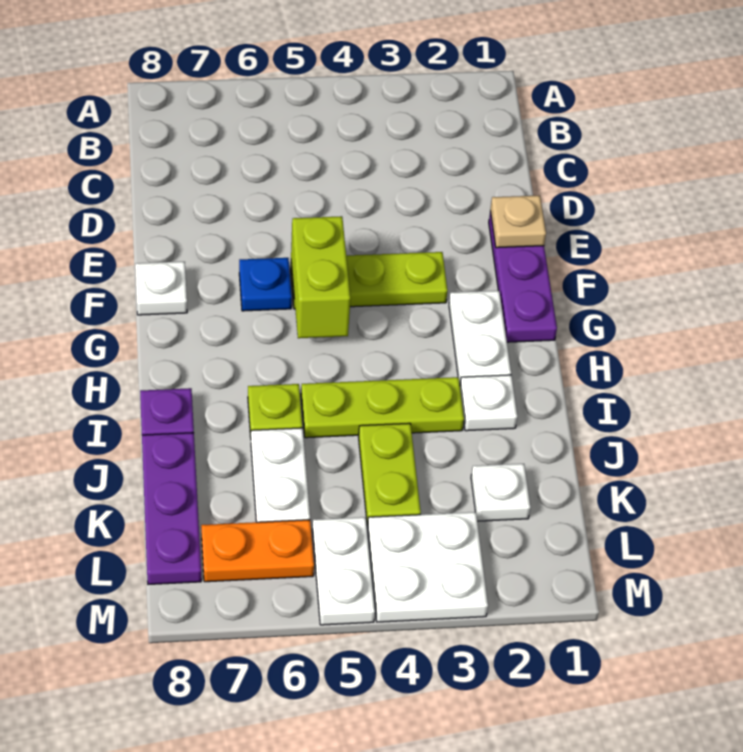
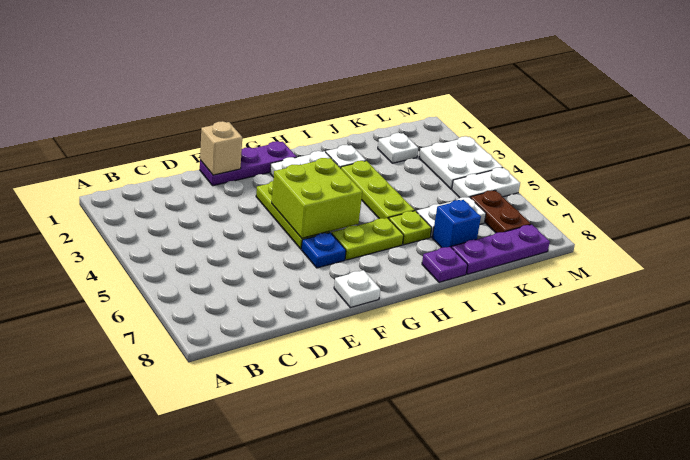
tan 1x1 plate [490,195,546,248] -> tan 1x1 brick [200,121,242,175]
lime 1x2 brick [291,216,351,338] -> lime 2x2 brick [272,158,362,238]
lime 1x2 plate [358,423,421,526] -> lime 1x2 plate moved to [332,218,404,260]
none -> blue 1x1 brick [432,200,481,248]
orange 1x2 plate [201,520,314,582] -> brown 1x2 plate [470,190,531,233]

